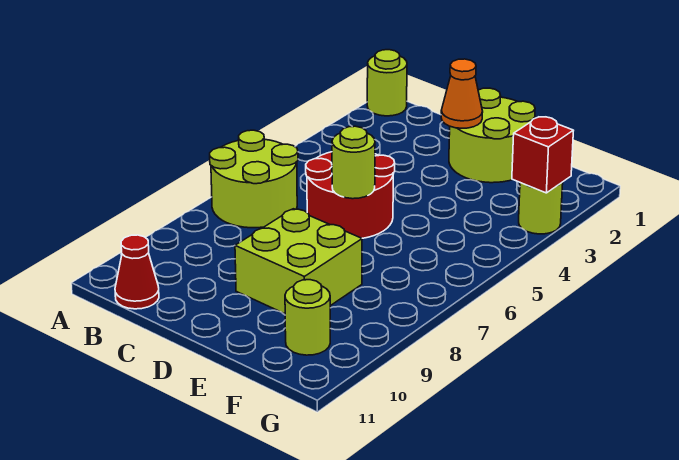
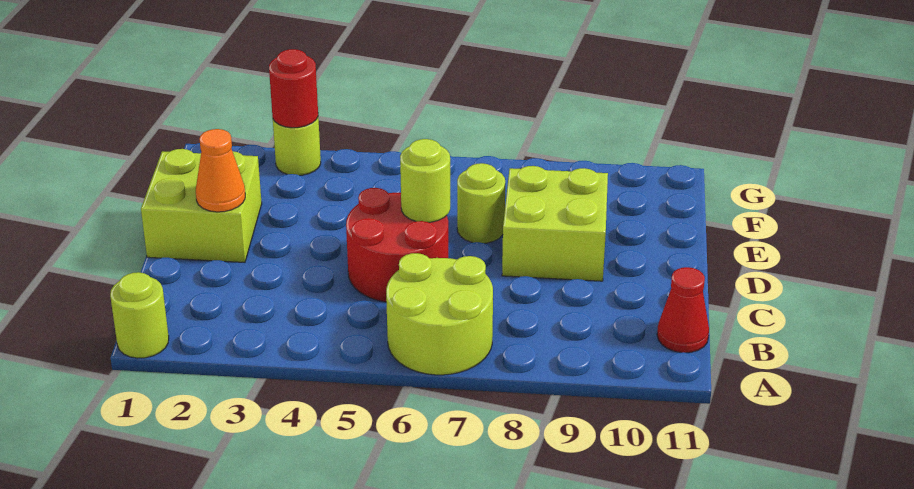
lime 2x2 round brick [449,88,535,183] -> lime 2x2 brick [141,149,262,262]
lime 1x1 round brick [285,280,330,355] -> lime 1x1 round brick moved to [457,163,505,243]
red 1x1 brick [512,117,574,193] -> red 1x1 round brick [269,49,318,128]

